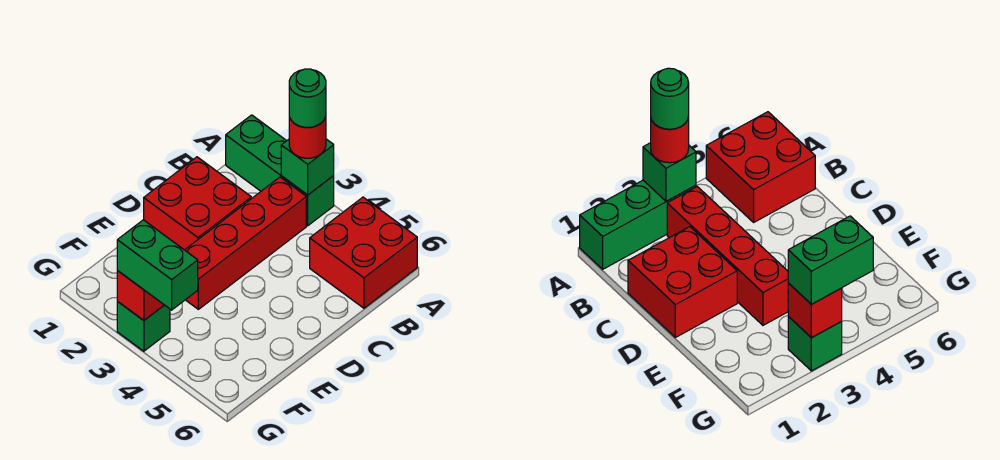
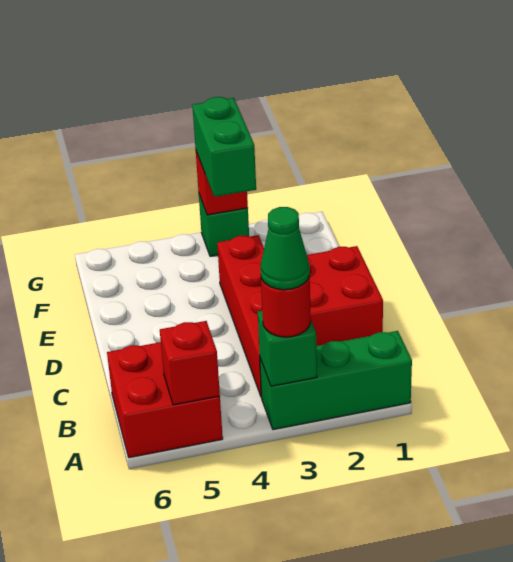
green 1x1 round brick [289,69,326,127] -> green 1x1 cone [260,207,310,290]
none -> red 1x1 brick [160,321,220,405]
green 1x2 brick [117,220,198,310] -> green 1x2 brick turned to [192,97,256,197]

